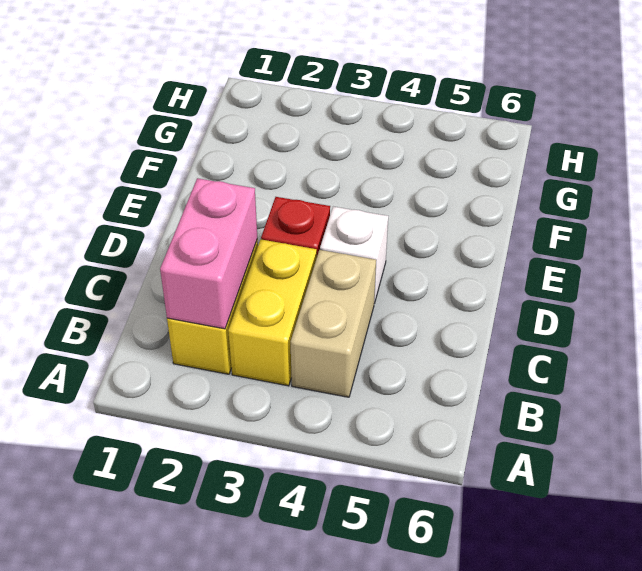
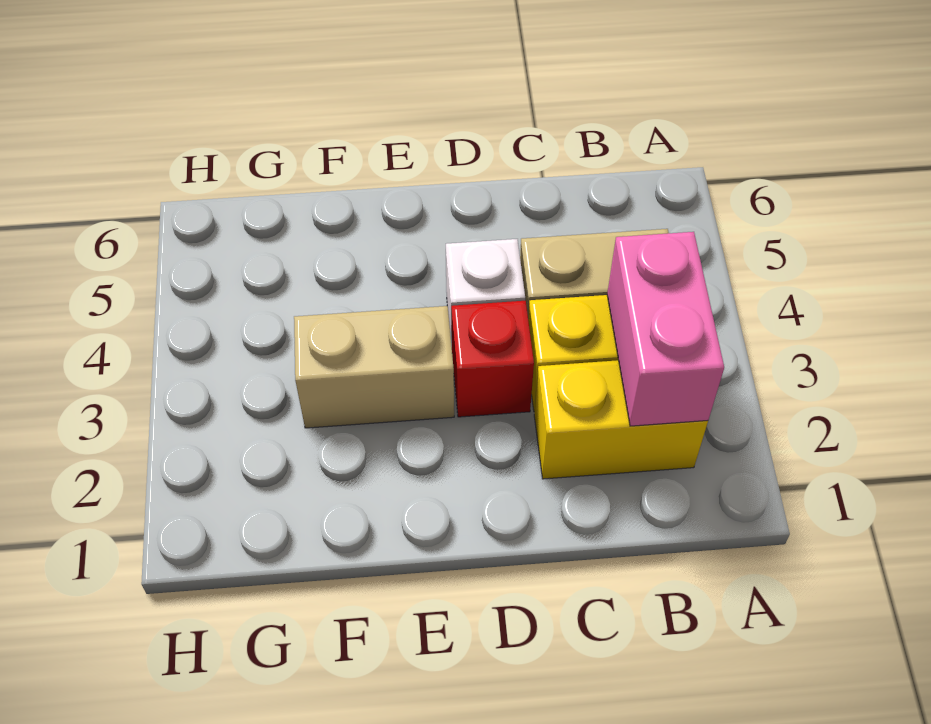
pink 1x2 brick [160,178,257,329] -> pink 1x2 brick turned to [607,232,724,426]
none -> tan 1x2 brick [294,306,454,428]

